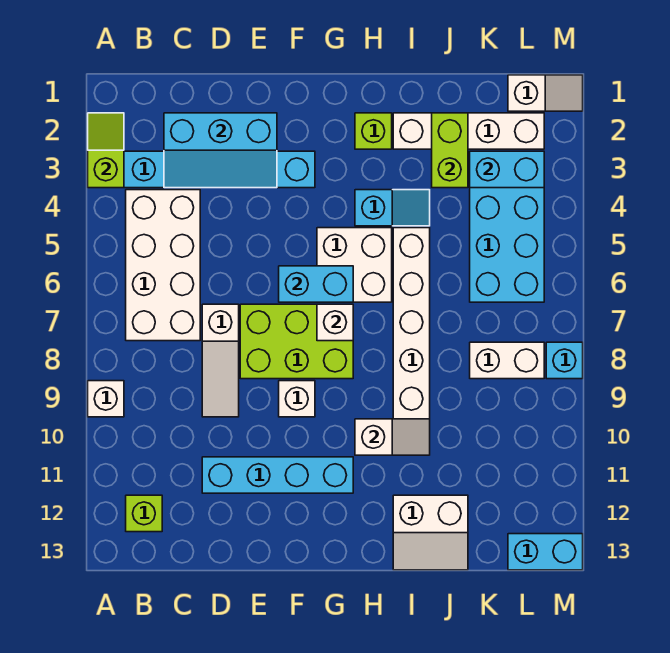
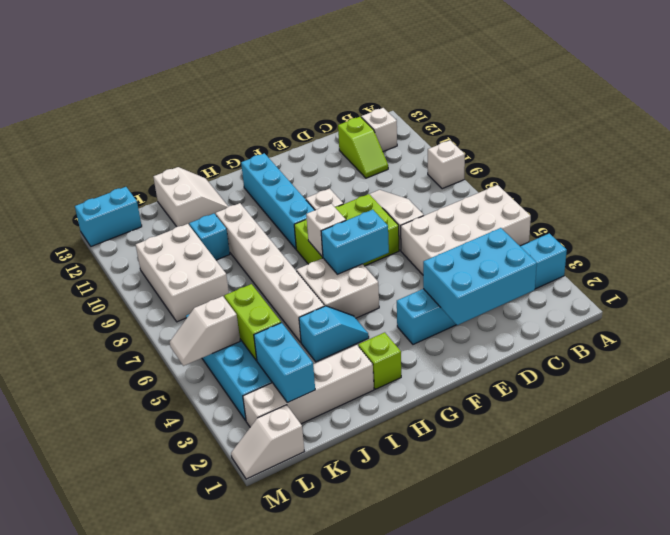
lime 1x2 slope [88,113,124,188] -> lime 1x2 slope moved to [338,117,388,178]
white 2x4 brick [126,190,200,341] -> white 2x4 brick turned to [401,185,531,275]
lime 1x1 brick [126,495,162,532] -> white 1x1 brick [361,108,397,152]
cyan 2x3 slope [164,113,277,188] -> cyan 2x3 brick [423,228,537,325]
cyan 1x4 brick [202,457,353,493] -> cyan 1x4 brick turned to [241,153,314,249]
cyan 1x2 slope [355,190,430,226] -> cyan 1x2 slope turned to [299,306,369,362]
white 1x2 slope [355,419,430,455] -> white 1x2 slope moved to [170,296,240,366]
white 2x2 slope [393,495,468,570] -> white 2x2 slope turned to [153,167,228,227]
lime 1x2 brick [432,113,468,188] -> lime 1x2 brick moved to [224,284,281,361]
cyan 1x2 brick [470,151,544,188] -> cyan 1x2 brick turned to [254,323,315,403]
white 1x2 brick [470,342,544,379] -> white 2x3 brick [136,224,229,322]
cyan 1x1 brick [546,342,583,379] -> cyan 1x1 brick moved to [189,214,230,260]

